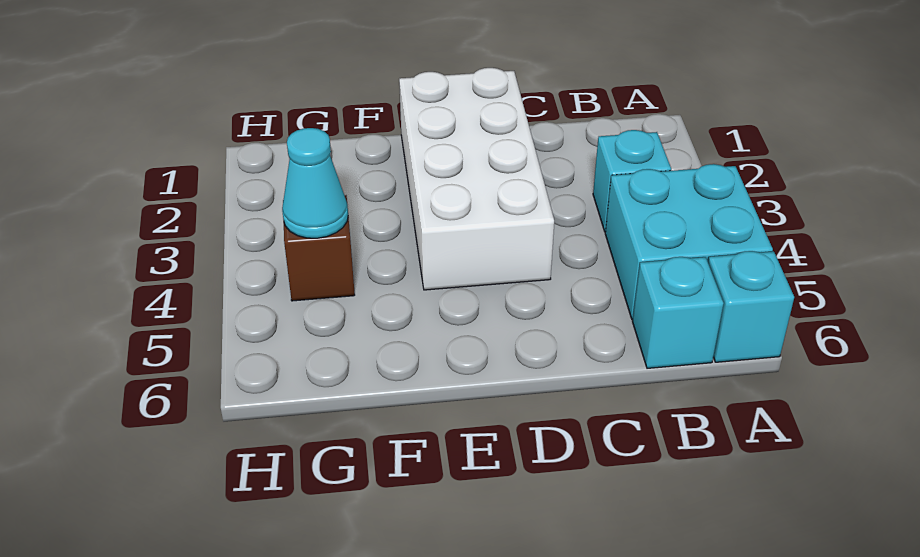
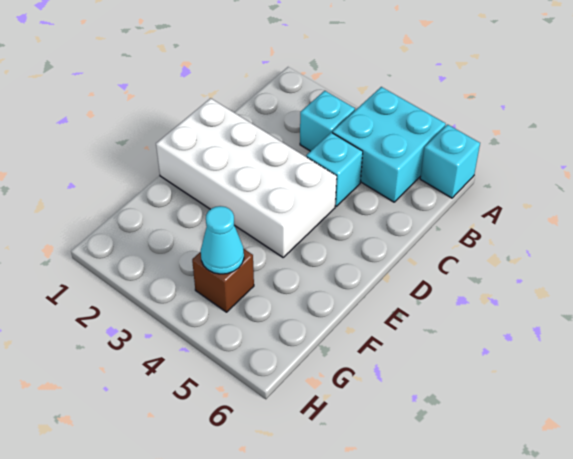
cyan 1x1 brick [633,257,724,368] -> cyan 1x1 brick moved to [306,132,363,206]

